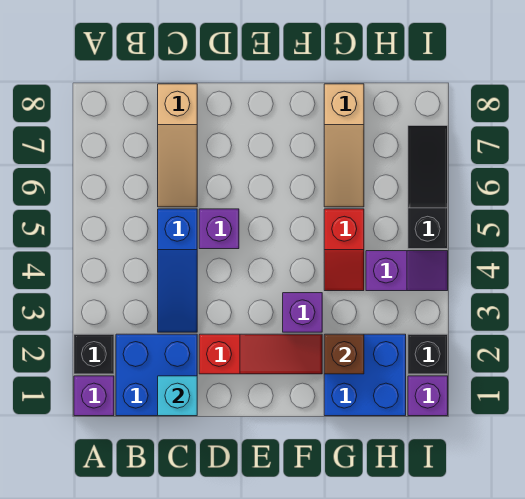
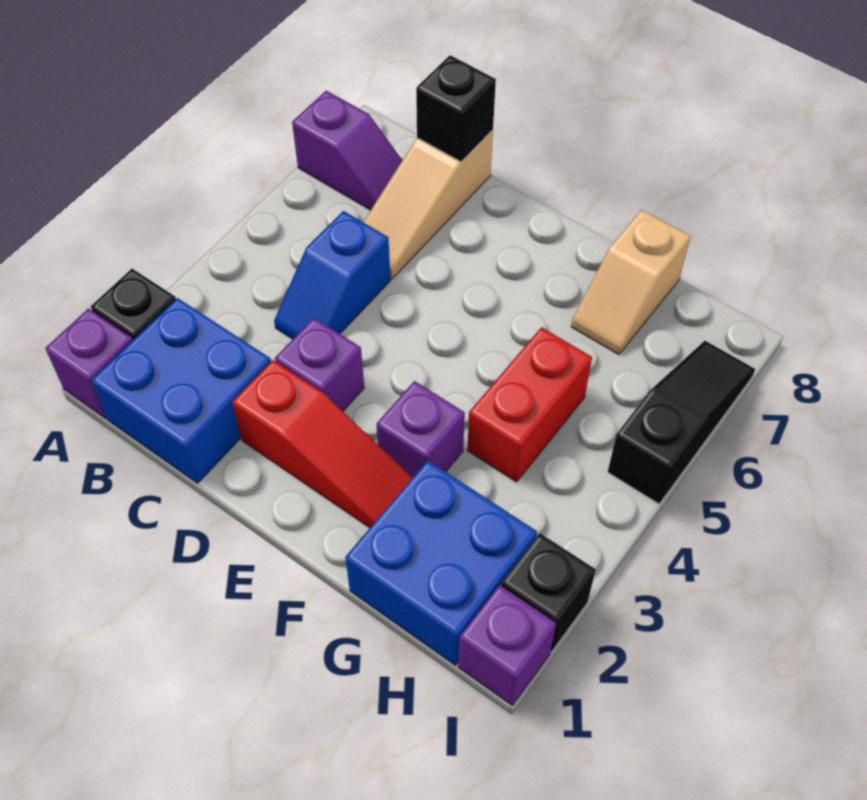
cyan 1x1 brick [158,376,197,416] -> none
blue 1x3 slope [158,209,197,332] -> blue 1x2 slope [274,211,390,339]
none -> black 1x1 brick [416,55,496,162]
purple 1x1 brick [199,209,239,249] -> purple 1x1 brick moved to [275,318,364,411]
brown 1x1 brick [324,334,364,374] -> none
red 1x2 slope [324,209,364,291] -> red 1x2 brick [467,327,592,482]
tan 1x3 slope [324,84,364,207] -> tan 1x2 slope [571,210,691,355]
purple 1x2 slope [366,251,448,291] -> purple 1x2 slope moved to [292,91,402,210]

